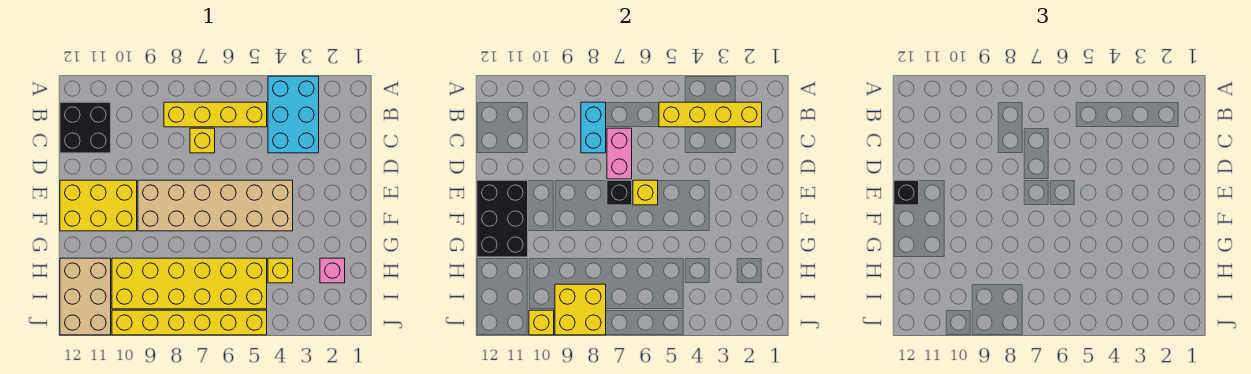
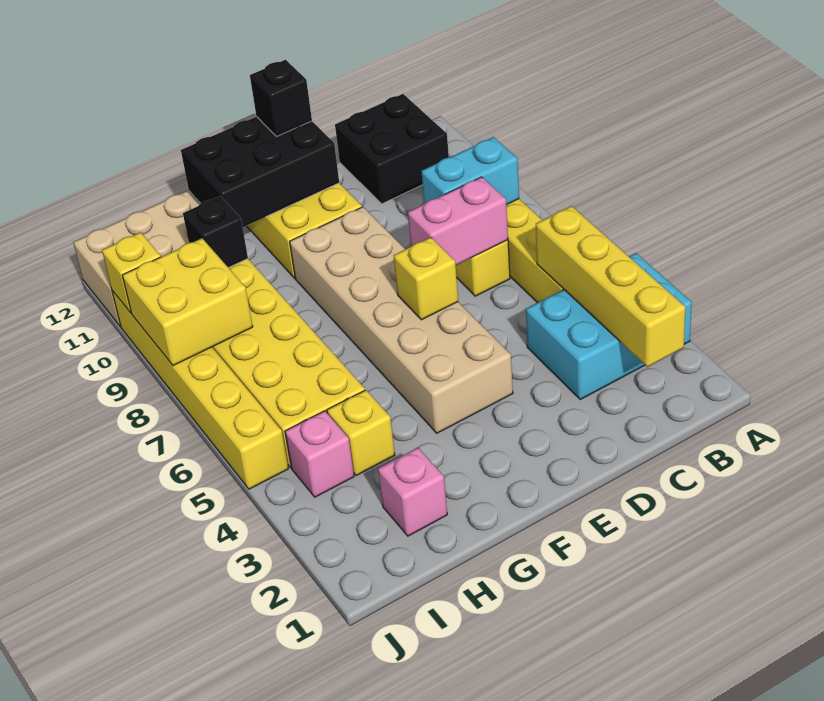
black 1x1 brick [607,180,632,205] -> black 1x1 brick moved to [183,196,248,268]
none -> pink 1x1 brick [285,411,354,497]

